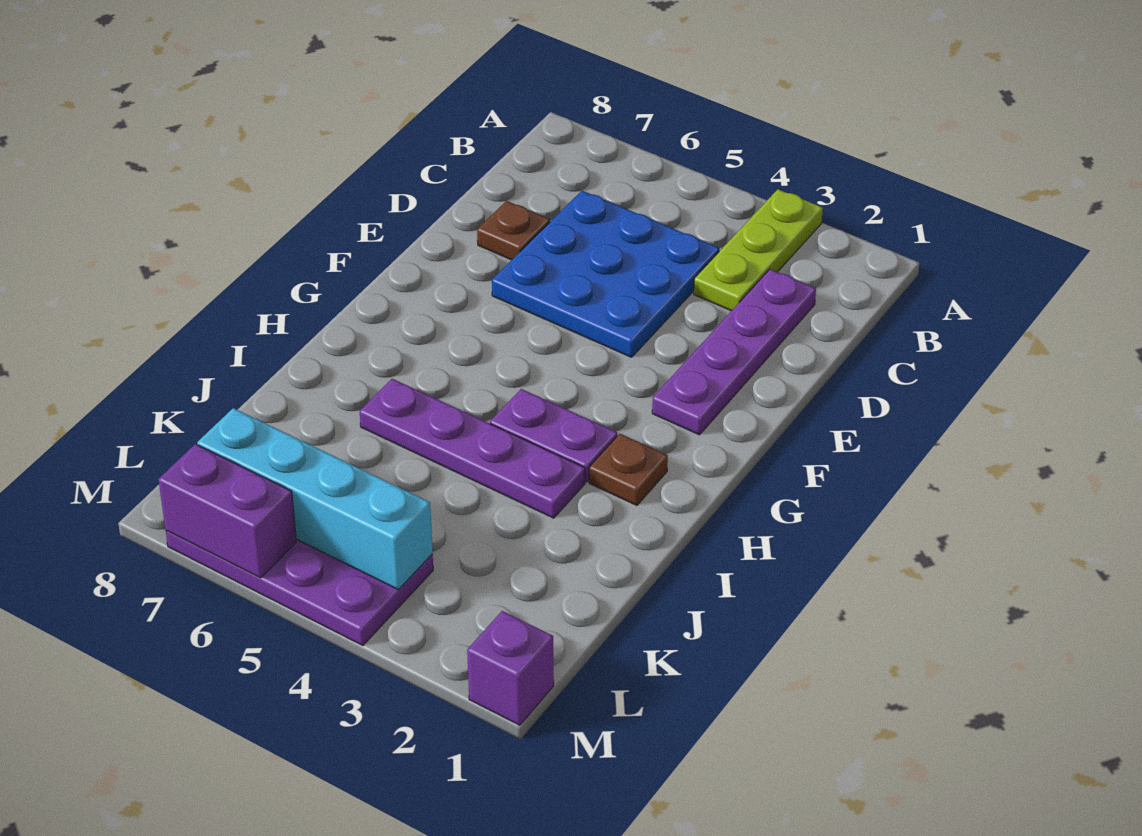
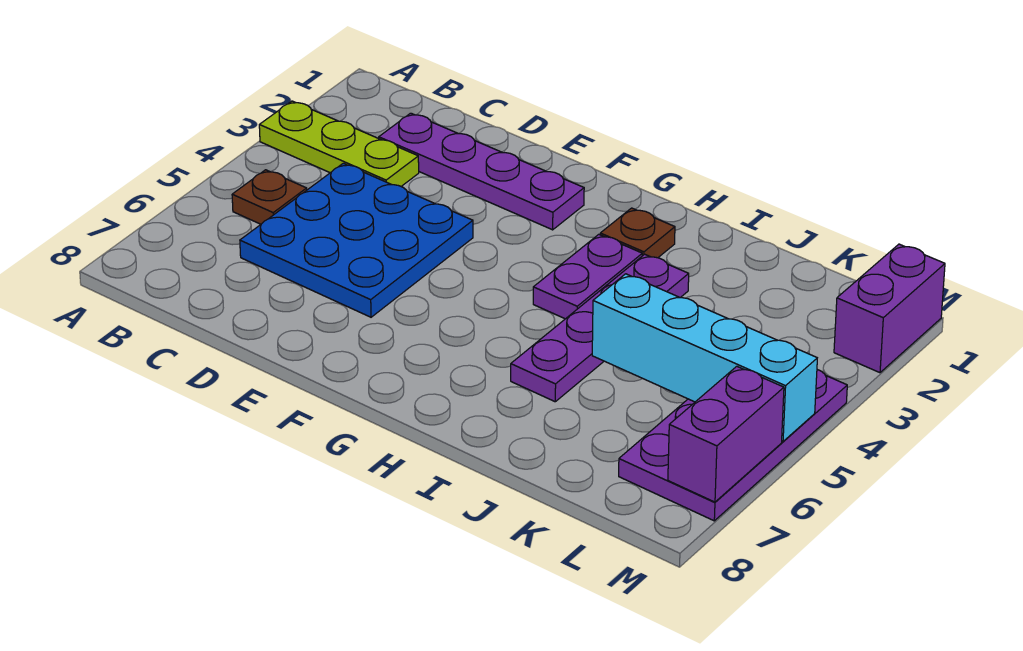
brown 1x1 plate [477,201,550,260] -> brown 1x1 plate moved to [232,170,307,224]
cyan 1x4 brick [197,408,433,589] -> cyan 1x4 brick turned to [592,274,817,441]
purple 1x1 brick [467,611,554,725] -> purple 1x2 brick [834,244,945,373]

